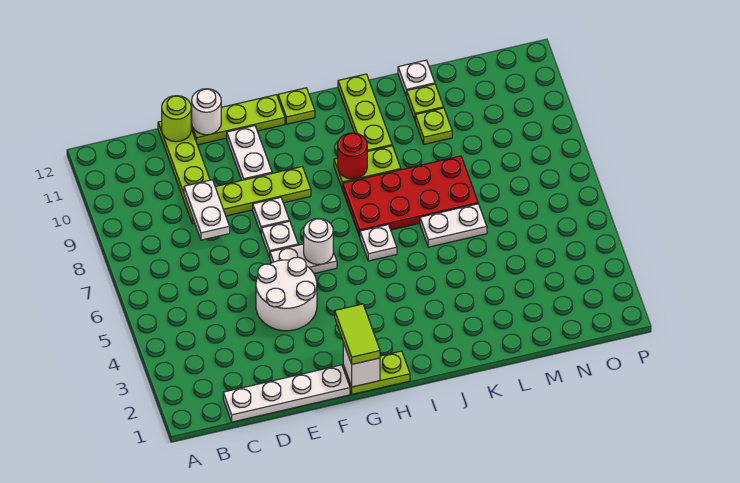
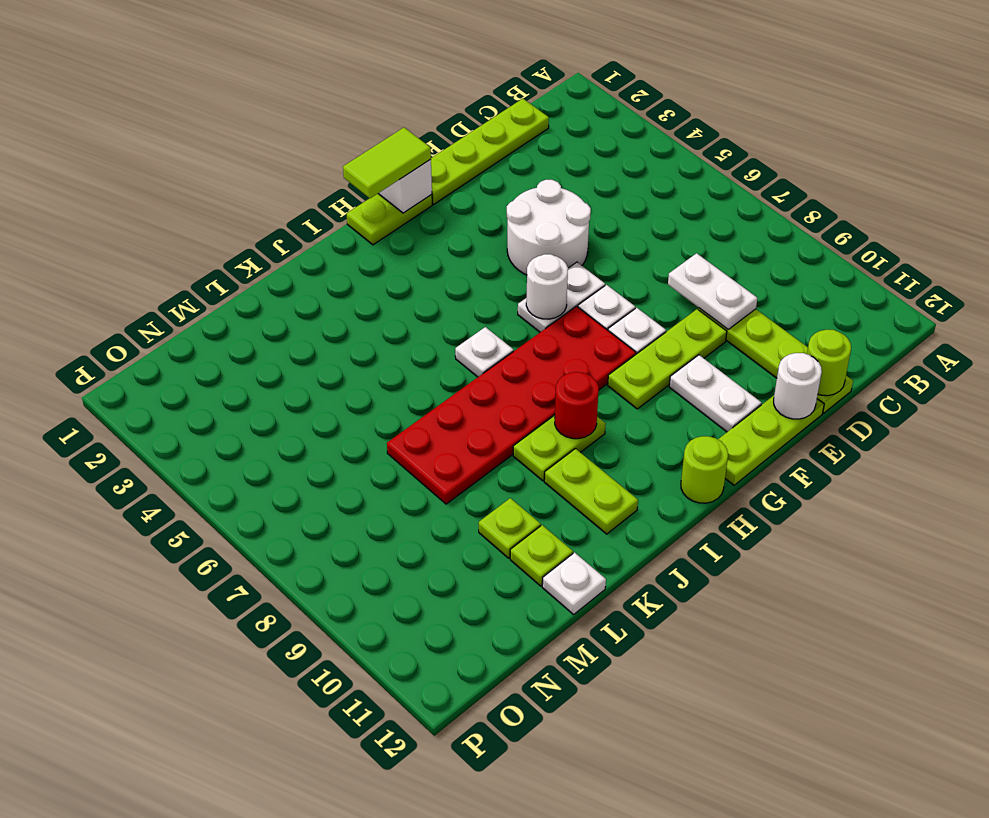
white 1x4 plate [223,365,350,422] -> lime 1x4 plate [431,99,549,204]
lime 1x2 tile [335,304,380,364] -> lime 1x2 tile turned to [343,128,431,198]
lime 1x1 plate [278,88,315,124] -> lime 1x1 round brick [681,436,728,503]
red 2x4 plate [343,156,478,237] -> red 2x6 plate [387,306,636,504]
lime 1x3 plate [338,74,392,152] -> lime 1x2 plate [544,449,638,534]
white 1x2 plate [420,204,487,247] -> none

